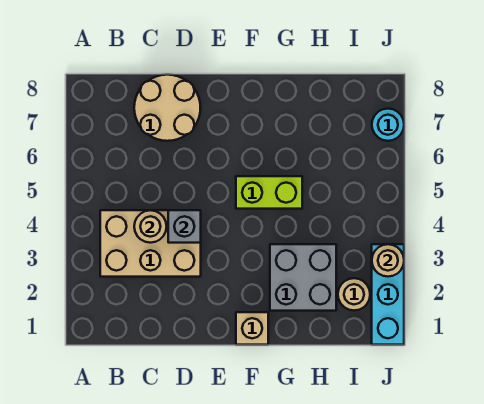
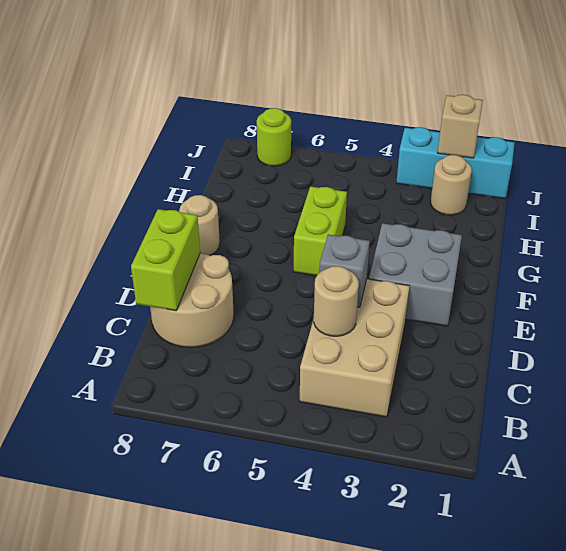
none -> lime 1x2 brick [131,209,200,311]
tan 1x1 brick [236,312,268,345] -> tan 1x1 brick moved to [438,95,483,158]
grey 2x2 brick [270,244,336,311] -> grey 2x2 brick moved to [369,223,462,326]
tan 1x1 round brick [372,244,404,277] -> tan 1x1 round brick moved to [179,195,220,255]
cyan 1x1 round brick [372,109,404,141] -> lime 1x1 round brick [257,108,291,166]

